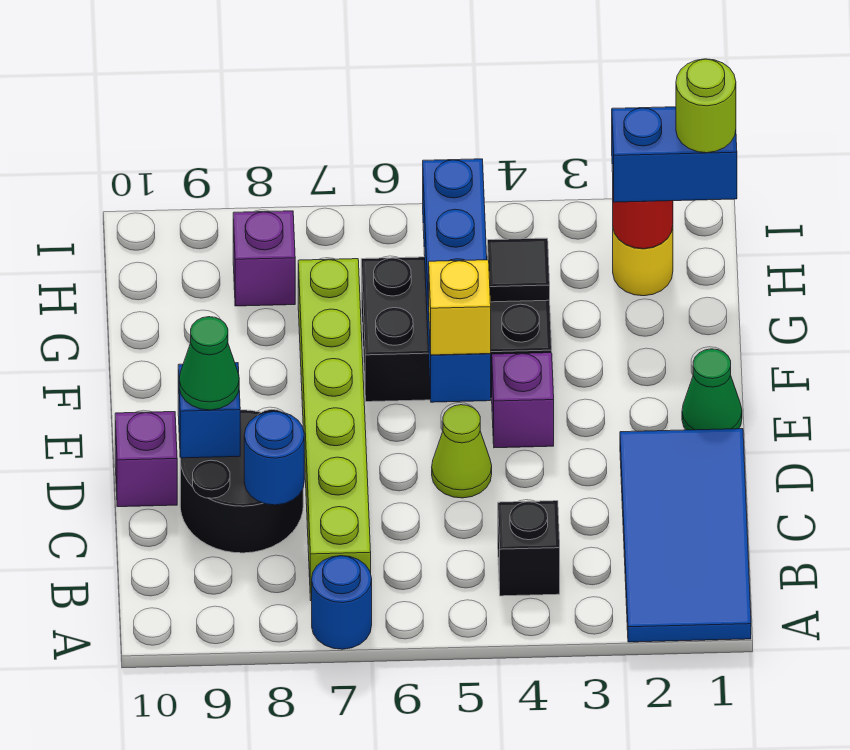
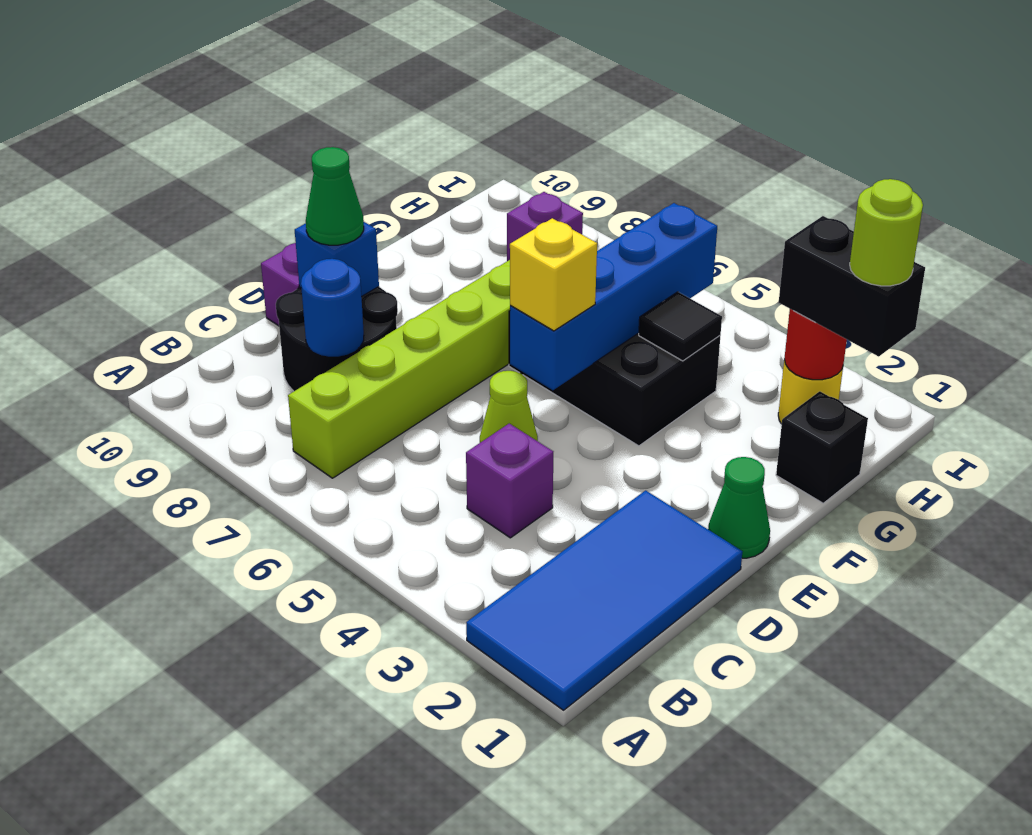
blue 1x1 round brick [312,556,372,649] -> none
black 1x1 brick [498,501,560,596] -> black 1x1 brick moved to [776,391,868,503]
purple 1x1 brick [492,353,554,448] -> purple 1x1 brick moved to [466,424,553,538]
blue 1x2 brick [612,107,737,202] -> black 1x2 brick [779,216,925,356]

